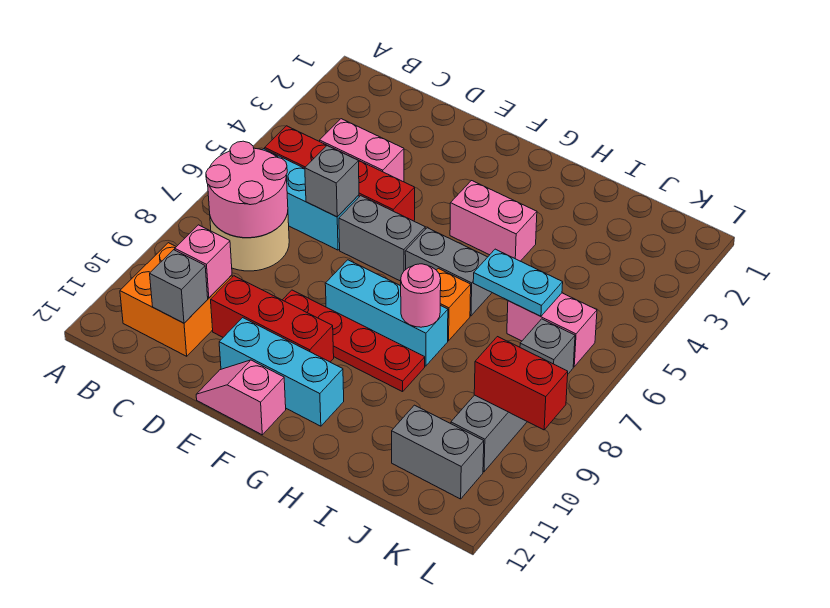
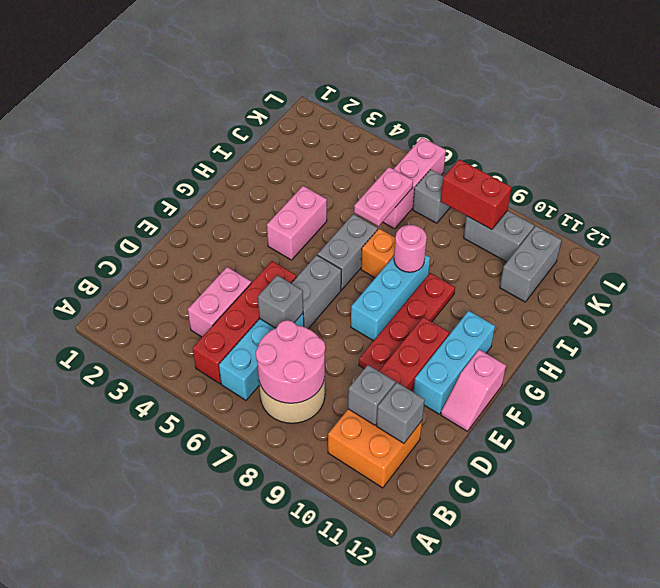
pink 1x1 brick [175,225,232,298] -> grey 1x1 brick [348,365,395,425]
cyan 1x2 plate [473,249,563,316] -> pink 1x2 plate [354,167,413,226]
pink 1x2 brick [507,293,597,367] -> pink 1x3 brick [383,137,446,229]
red 1x2 brick [474,337,568,430] -> red 1x2 brick turned to [441,159,512,230]

